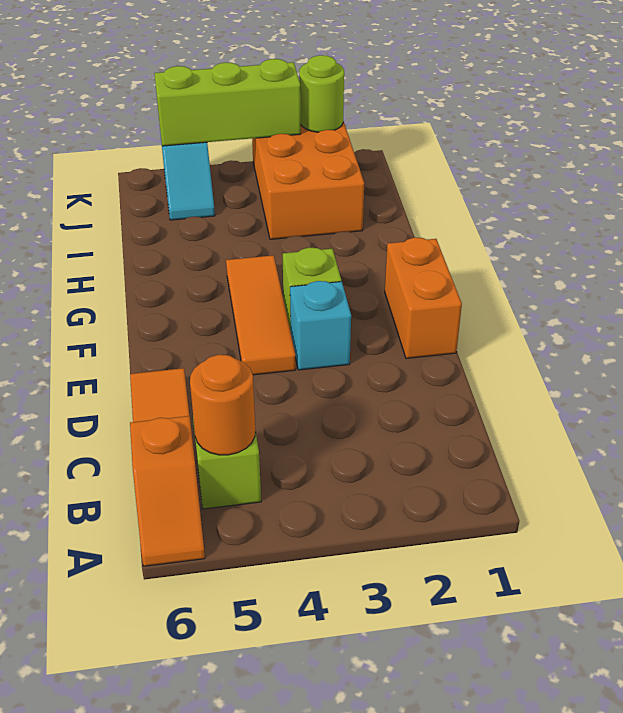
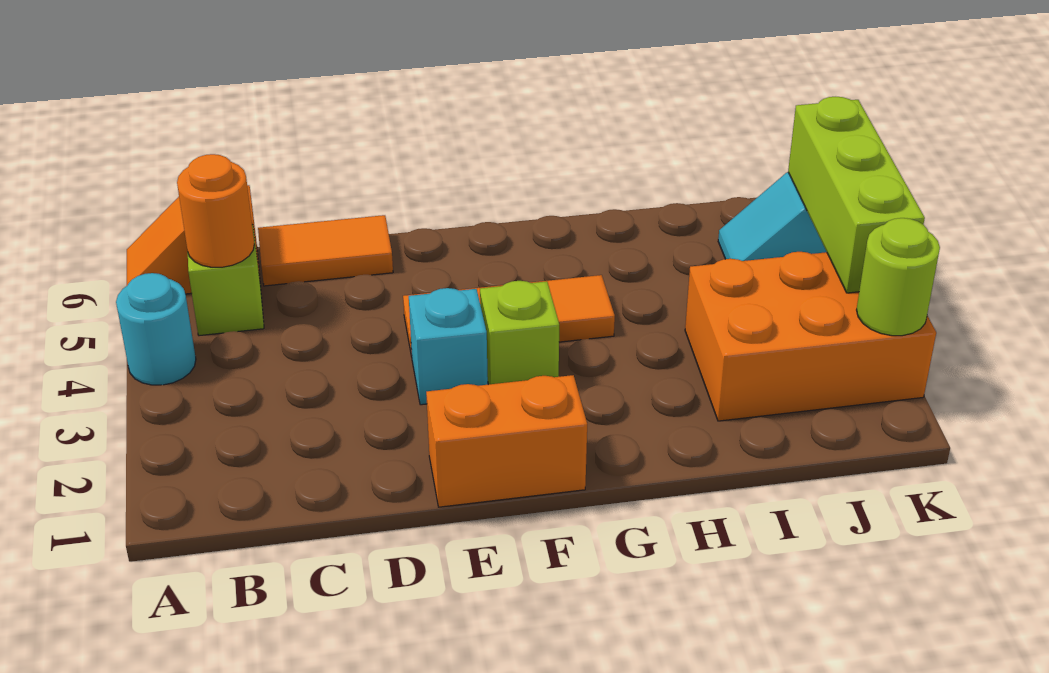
none -> cyan 1x1 round brick [116,273,196,385]

